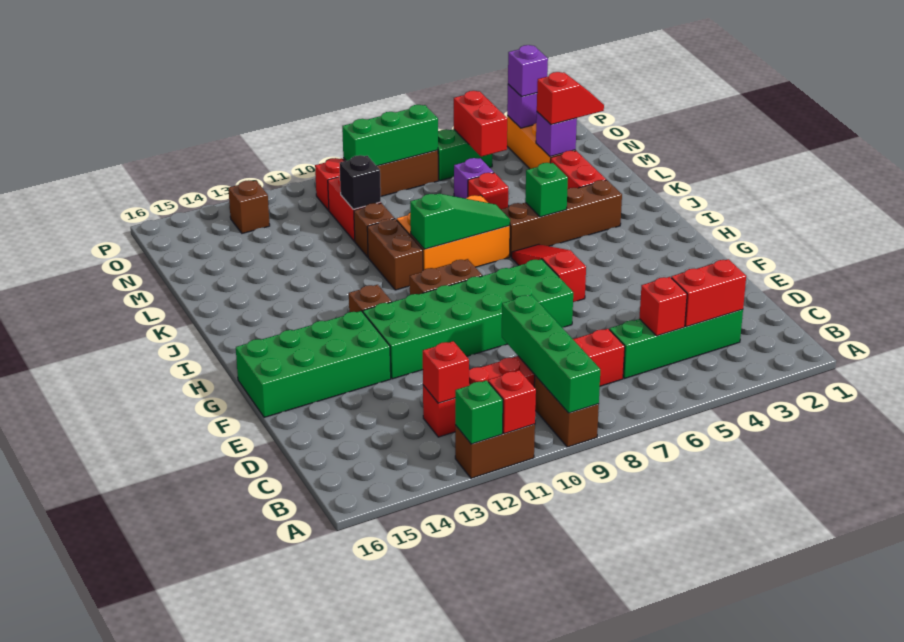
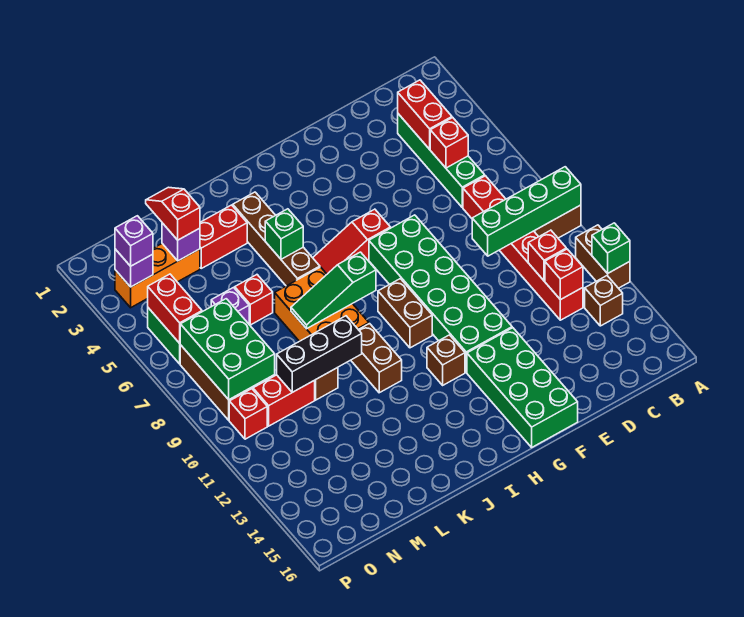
red 1x1 brick [488,370,536,434] -> red 1x1 brick moved to [528,230,566,281]
green 1x3 slope [410,194,510,249] -> green 1x3 slope turned to [291,252,376,329]
brown 1x2 brick [367,219,423,290] -> brown 1x2 brick turned to [351,324,402,393]
black 1x1 brick [340,155,381,209] -> black 1x3 brick [277,316,362,392]
red 1x2 brick [454,91,507,157] -> red 1x2 brick turned to [148,274,202,343]
green 1x3 brick [342,105,438,166] -> green 2x3 brick [180,299,275,400]
brown 1x1 brick [228,180,270,233] -> brown 1x1 brick moved to [585,276,623,326]

